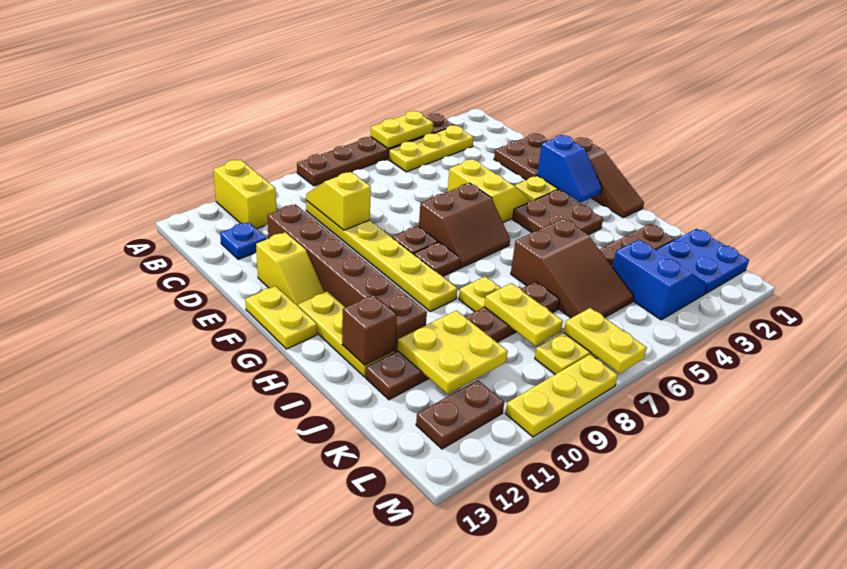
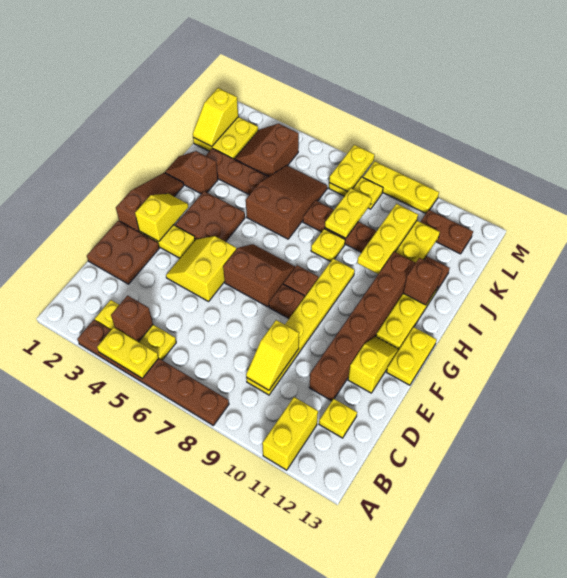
none -> brown 1x1 brick [111,296,153,342]
blue 1x1 plate [220,222,266,259] -> yellow 1x1 plate [319,399,357,438]
blue 1x2 slope [537,135,602,202] -> yellow 1x2 slope [135,194,188,241]
none -> brown 1x2 slope [165,151,218,194]
none -> yellow 1x3 plate [357,204,418,274]
blue 2x2 plate [656,229,749,294] -> yellow 2x2 plate [193,117,258,159]
none -> yellow 1x2 slope [193,88,238,147]
blue 2x2 slope [612,240,706,320] -> brown 2x2 slope [234,124,299,176]

